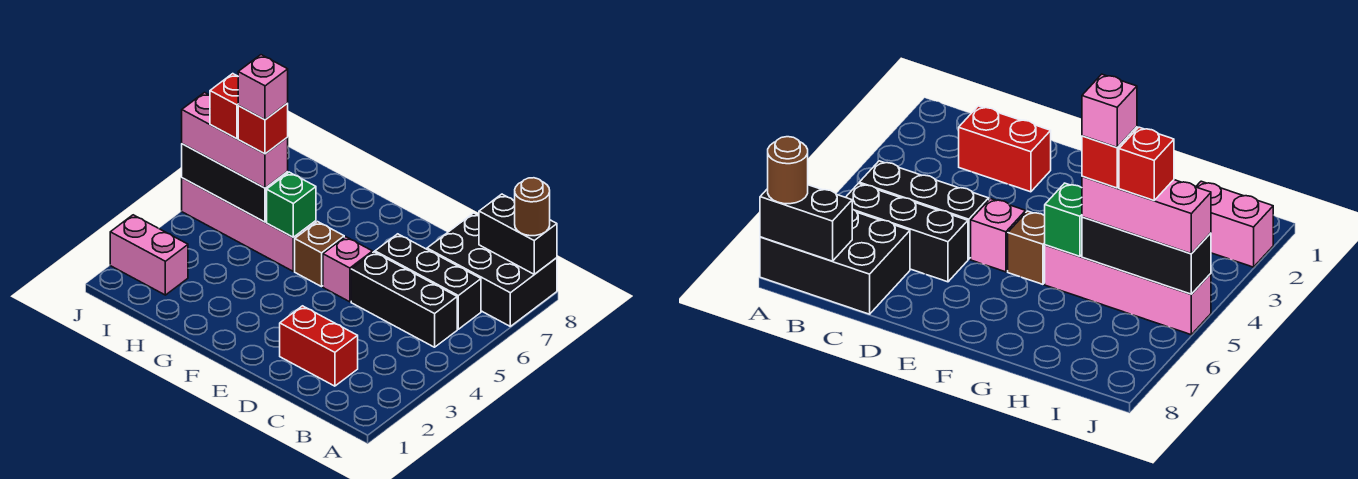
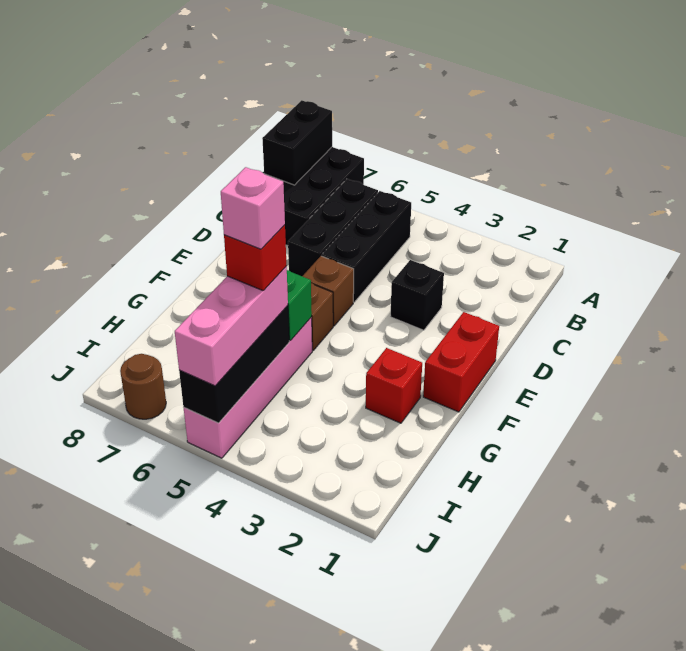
brown 1x1 round brick [515,178,550,236] -> brown 1x1 round brick moved to [120,354,166,419]
red 1x2 brick [280,306,358,386] -> red 1x2 brick moved to [423,312,499,412]
none -> black 1x1 brick [390,260,444,330]
pink 1x1 brick [323,237,373,302] -> brown 1x1 brick [302,256,354,326]
pink 1x2 brick [110,215,188,295] -> none
red 1x1 brick [210,74,238,139] -> red 1x1 brick moved to [366,348,422,423]

